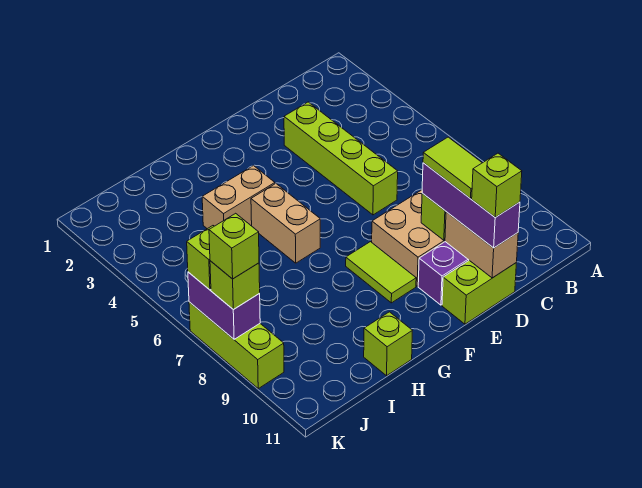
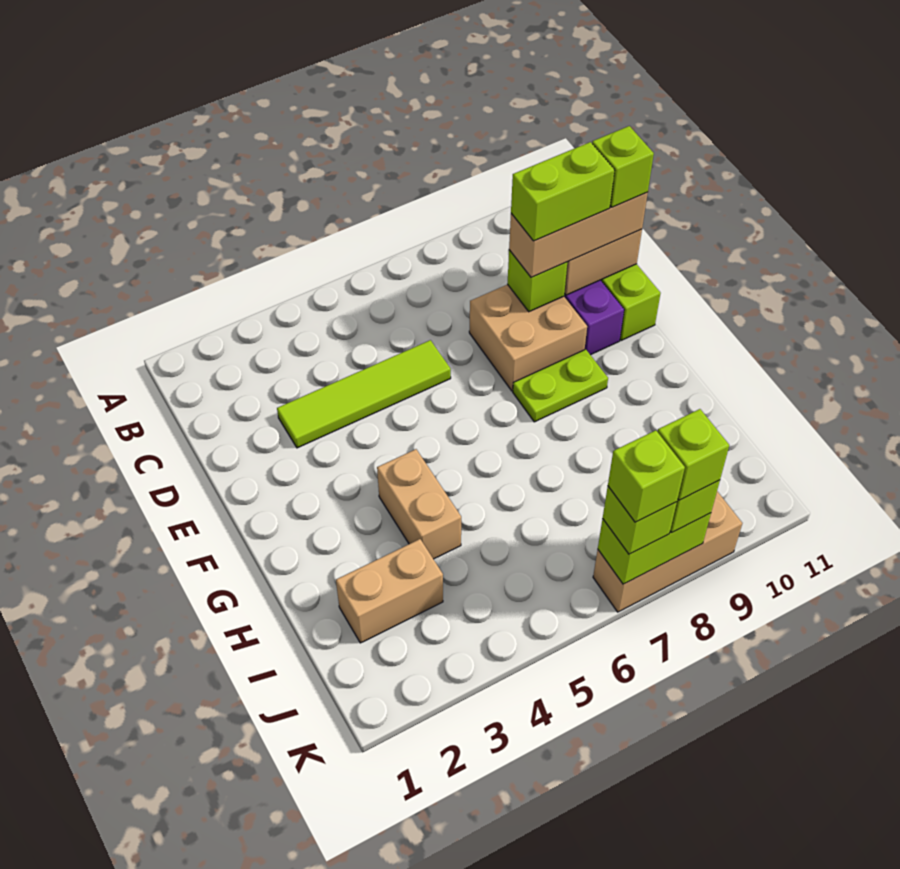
lime 1x4 brick [284,102,398,215] -> lime 1x4 tile [277,340,451,448]
purple 1x3 brick [422,163,520,248] -> tan 1x3 brick [509,192,648,278]
lime 1x2 tile [423,137,482,198] -> lime 1x2 brick [511,142,615,241]
lime 1x2 tile [346,242,416,303] -> lime 1x2 plate [513,349,608,422]
tan 1x2 brick [251,183,320,263] -> tan 1x2 brick moved to [336,539,443,643]
lime 1x1 brick [364,312,412,376] -> lime 1x1 brick moved to [608,430,685,522]
lime 1x3 brick [189,302,284,388] -> tan 1x3 brick [593,491,742,612]
purple 1x2 brick [188,272,260,339] -> lime 1x2 brick [598,513,711,584]

